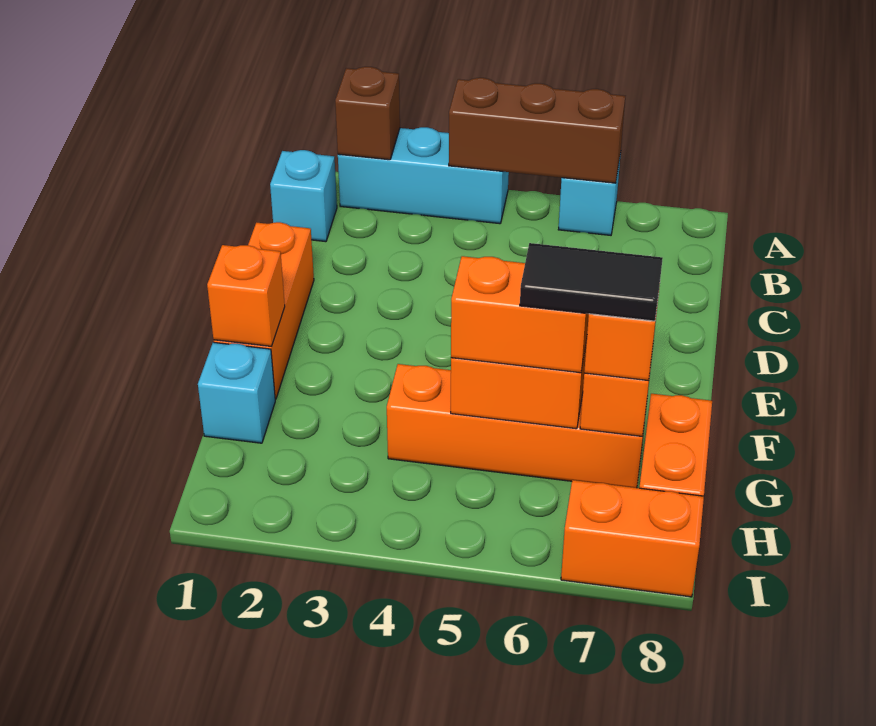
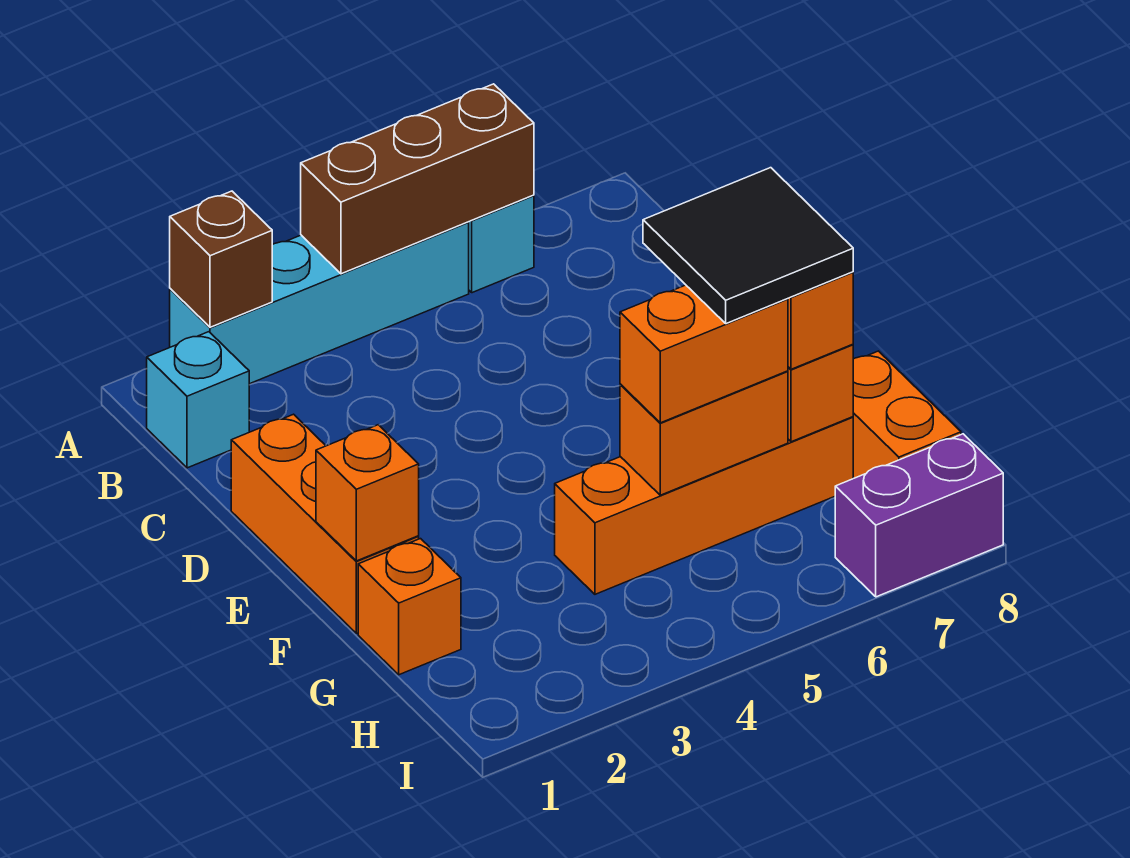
cyan 1x3 brick [338,127,509,224] -> cyan 1x4 brick [170,222,469,384]
cyan 1x1 brick [198,342,275,443] -> orange 1x1 brick [358,539,461,675]
black 1x2 tile [520,243,663,321] -> black 2x2 tile [643,168,853,324]
orange 1x2 brick [561,480,704,597] -> purple 1x2 brick [835,434,1003,597]

